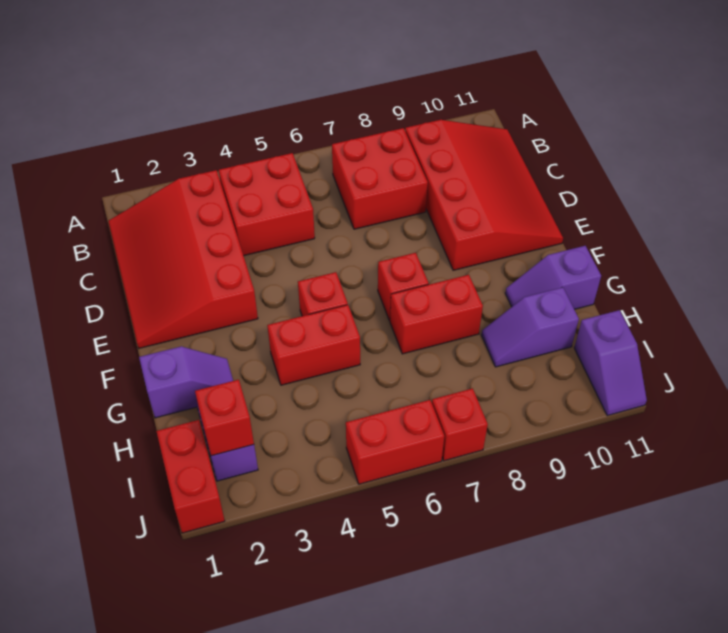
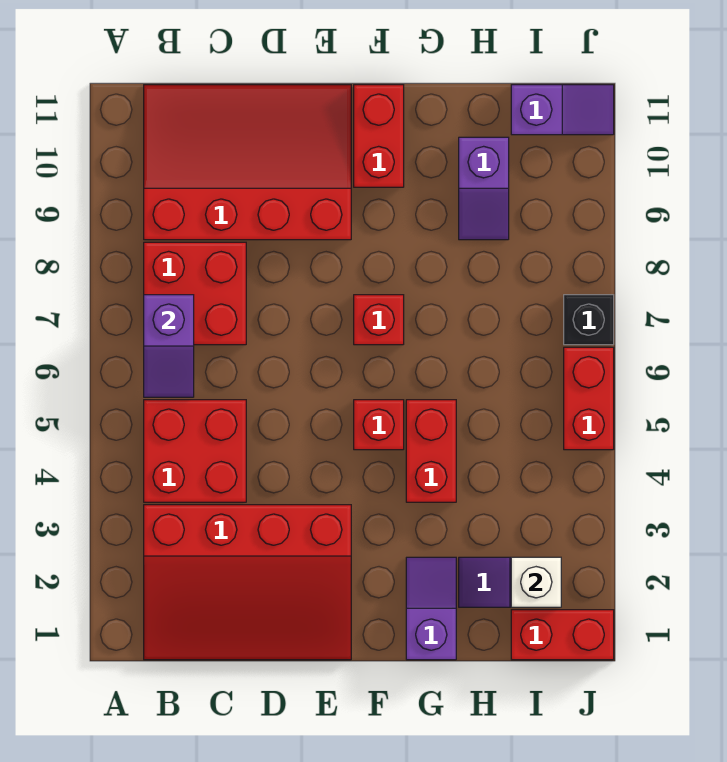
red 1x2 brick [390,275,483,354] -> red 1x2 brick moved to [354,85,404,187]
purple 1x2 slope [505,246,601,309] -> purple 1x2 slope moved to [144,295,194,397]
red 1x1 brick [195,380,254,456] -> white 1x1 brick [511,557,561,607]
red 1x1 brick [432,388,488,461] -> black 1x1 brick [564,295,614,345]

